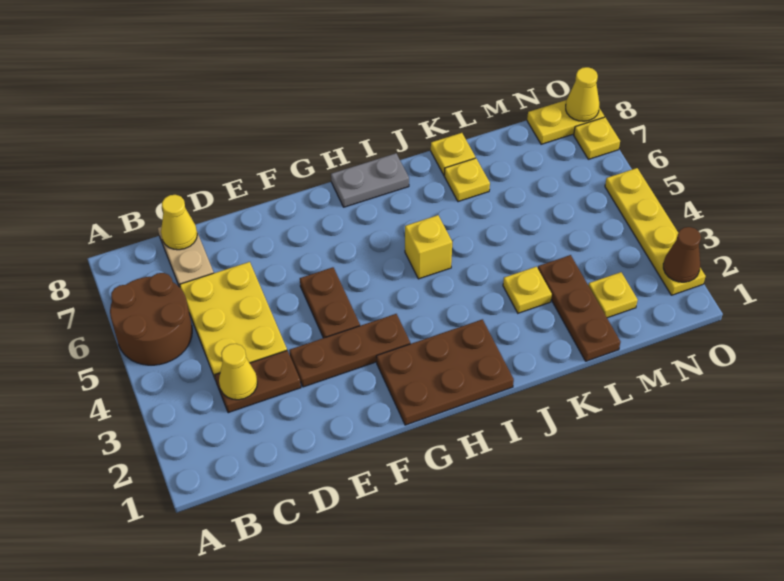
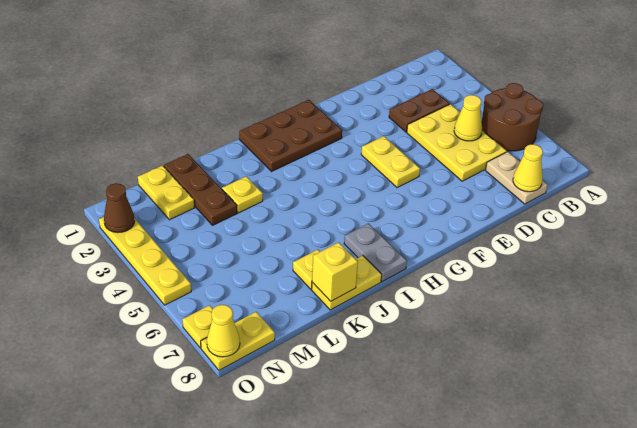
yellow 1x1 cone [219,344,257,400] -> yellow 1x1 cone moved to [454,95,482,141]
brown 1x3 plate [289,314,410,387] -> none
brown 1x2 plate [300,267,360,338] -> yellow 1x2 plate [361,136,420,188]
grey 1x2 plate [331,153,409,207] -> grey 1x2 plate turned to [344,223,407,282]
yellow 1x1 brick [405,215,452,279] -> yellow 1x1 brick moved to [312,242,358,301]
yellow 1x1 plate [431,133,475,175] -> yellow 1x2 plate [312,256,382,310]
yellow 1x1 plate [588,272,638,318] -> yellow 1x2 plate [138,166,195,220]

